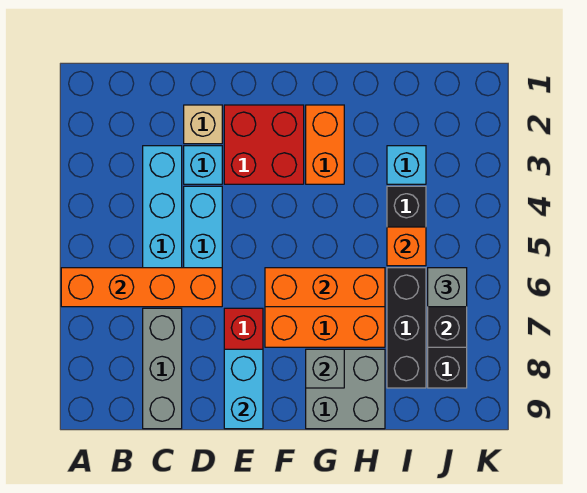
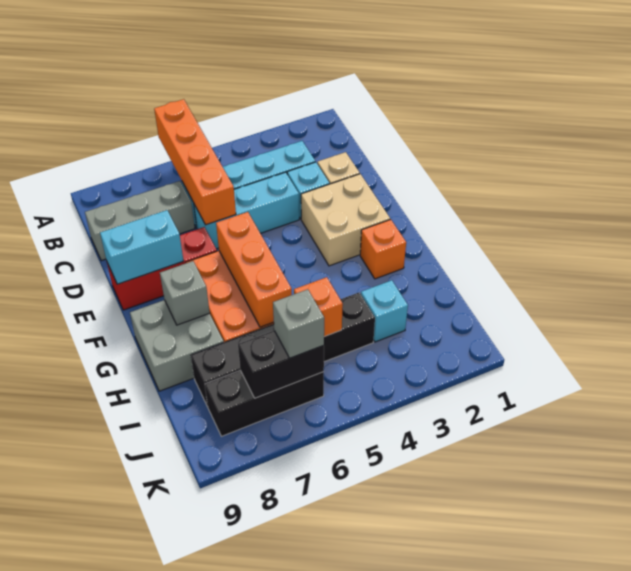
red 2x2 brick [224,105,304,184] -> tan 2x2 brick [301,174,390,266]
orange 1x2 brick [306,105,344,184] -> orange 1x1 brick [360,219,406,279]

